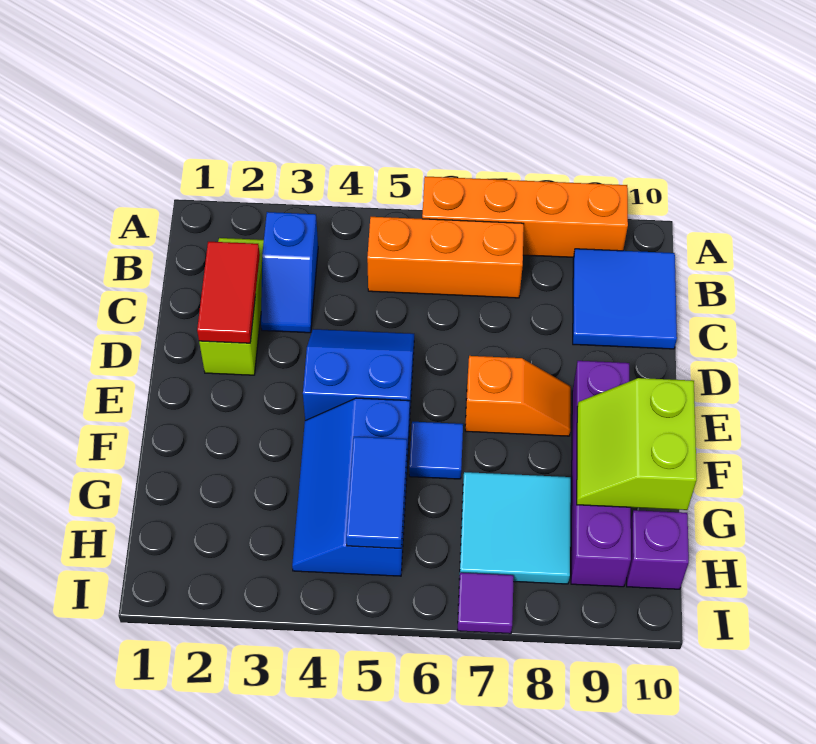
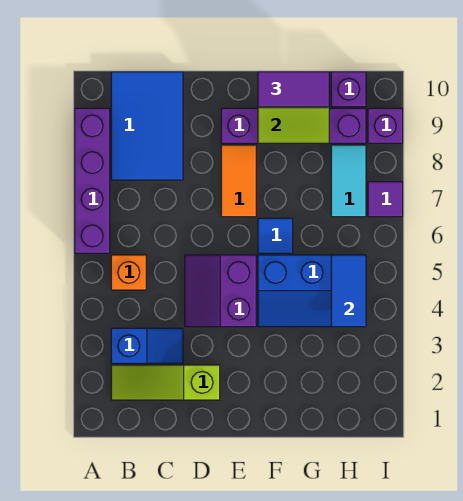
orange 1x4 brick [422,176,628,257] -> purple 1x4 brick [75,108,110,253]
orange 1x3 brick [367,217,524,298] -> orange 1x1 brick [111,255,146,290]
blue 2x2 tile [573,249,677,349] -> blue 2x3 tile [111,72,183,180]
red 1x2 tile [197,242,260,343] -> none
blue 2x2 slope [303,329,414,426] -> purple 2x2 slope [185,255,256,327]
orange 1x2 slope [465,356,571,436] -> orange 1x2 tile [221,145,256,217]
none -> purple 1x2 tile [258,72,329,107]
blue 1x2 tile [346,437,407,548] -> blue 1x2 tile turned to [331,255,366,327]
cyan 2x2 tile [460,472,571,584] -> cyan 1x2 tile [331,145,366,217]
none -> purple 1x1 brick [368,108,403,143]

